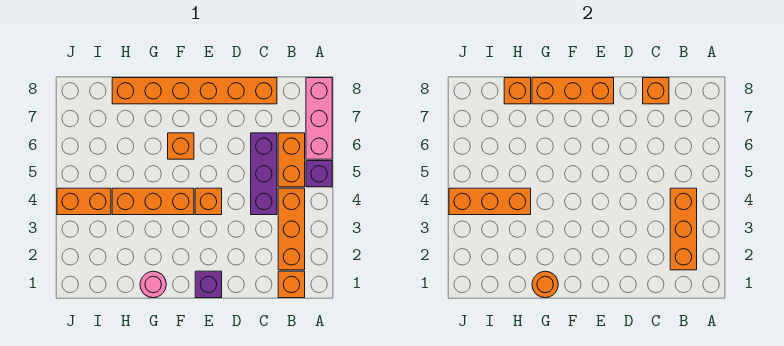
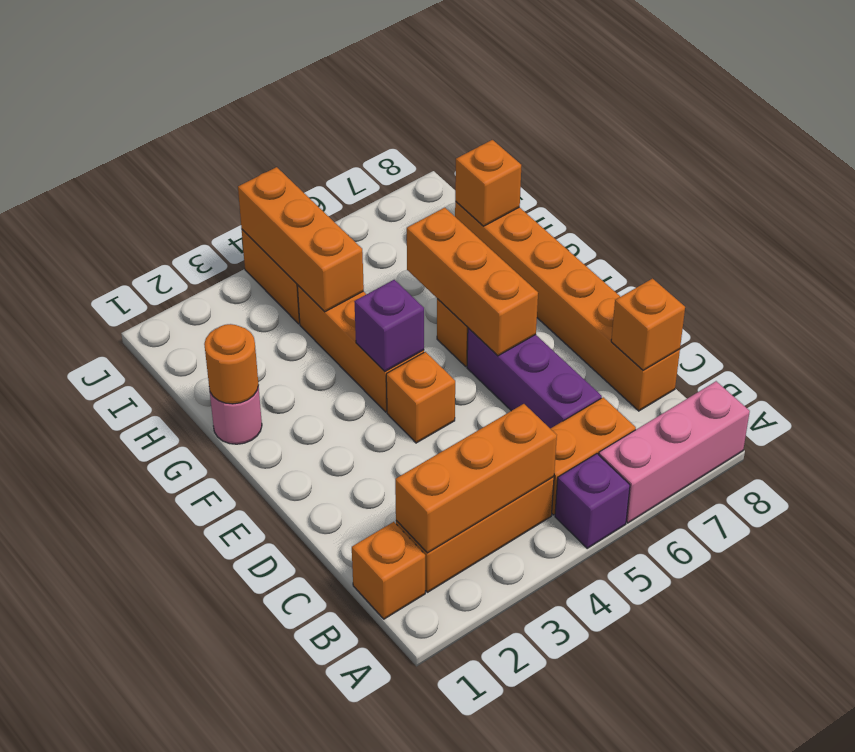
purple 1x3 brick [251,133,277,215] -> purple 1x3 brick turned to [467,328,602,429]
purple 1x1 brick [195,271,222,298] -> purple 1x1 brick moved to [354,280,424,372]
orange 1x3 brick [532,78,614,104] -> orange 1x3 brick moved to [407,208,538,356]

